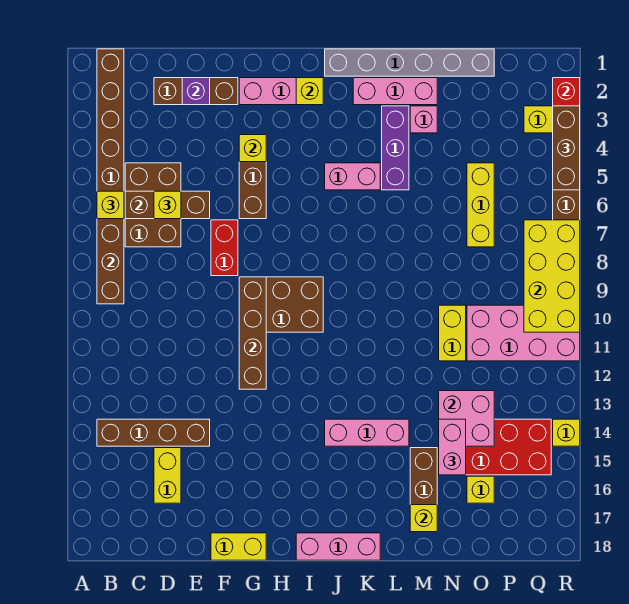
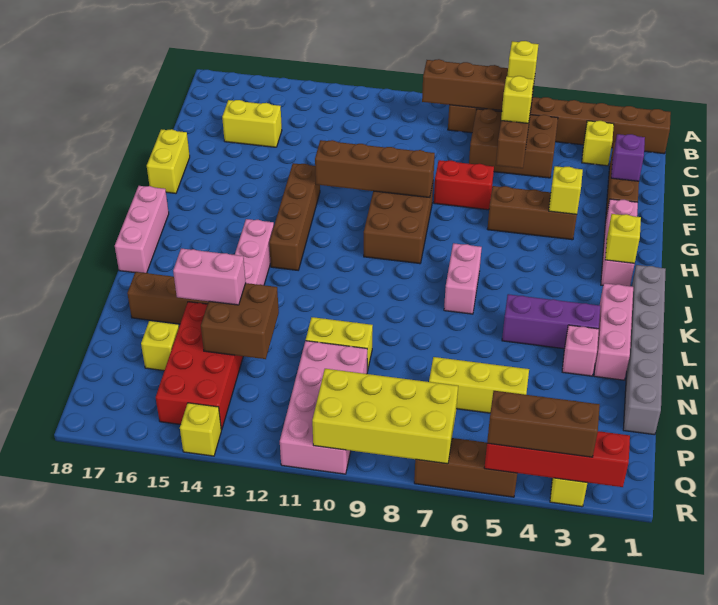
brown 1x4 brick [97,419,210,446] -> brown 1x4 brick moved to [269,163,320,270]
pink 1x2 brick [325,163,380,190] -> pink 1x2 brick moved to [444,243,482,314]
yellow 1x1 brick [410,505,437,532] -> yellow 1x1 brick moved to [582,121,614,166]
pink 2x2 brick [439,391,494,446] -> brown 2x2 brick [201,283,279,359]

